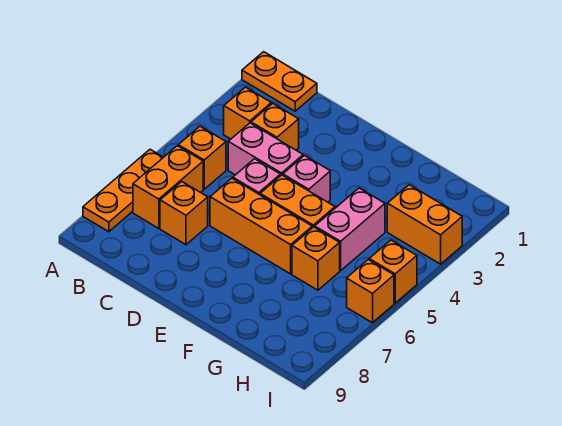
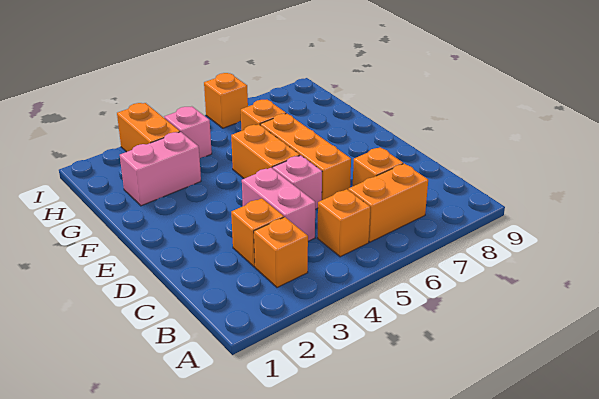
orange 1x2 plate [242,52,317,111] -> none
orange 1x3 plate [83,149,163,232] -> none
pink 1x1 brick [283,156,330,202] -> pink 1x1 brick moved to [164,106,212,158]
pink 1x2 brick [315,188,385,271] -> pink 1x2 brick moved to [120,132,201,206]
orange 1x1 brick [369,240,417,303] -> none

